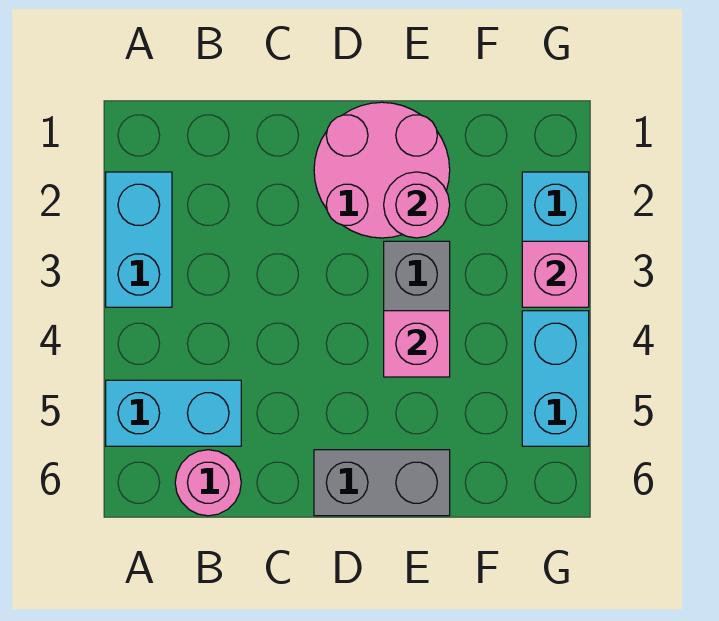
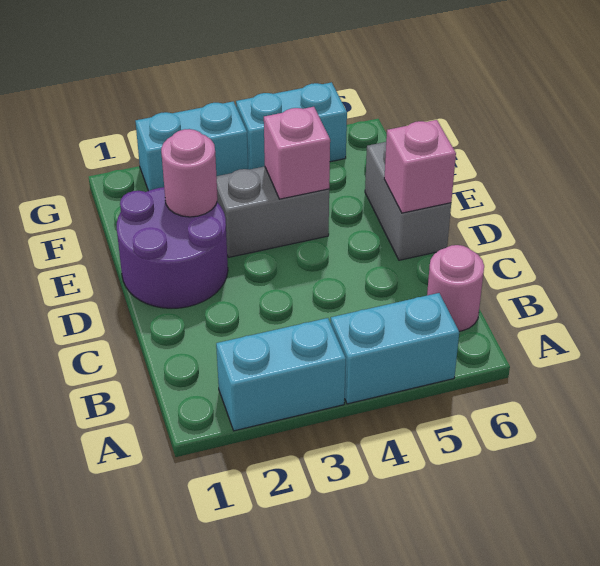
cyan 1x2 brick [106,380,241,446] -> cyan 1x2 brick turned to [331,293,459,404]
pink 2x2 round brick [314,102,450,238] -> purple 2x2 round brick [117,187,228,308]
pink 1x1 brick [522,241,589,307] -> pink 1x1 brick moved to [384,120,456,213]

